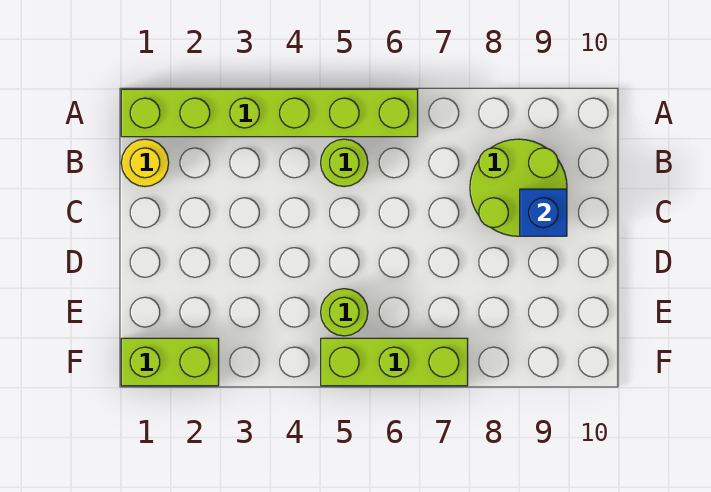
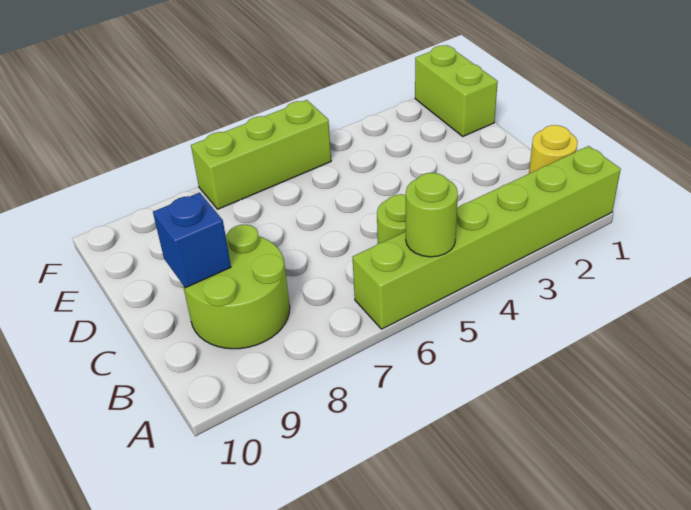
lime 1x1 round brick [321,289,368,336] -> lime 1x1 round brick moved to [406,173,458,257]
lime 1x2 brick [121,338,219,386] -> lime 1x2 brick turned to [415,45,498,136]

